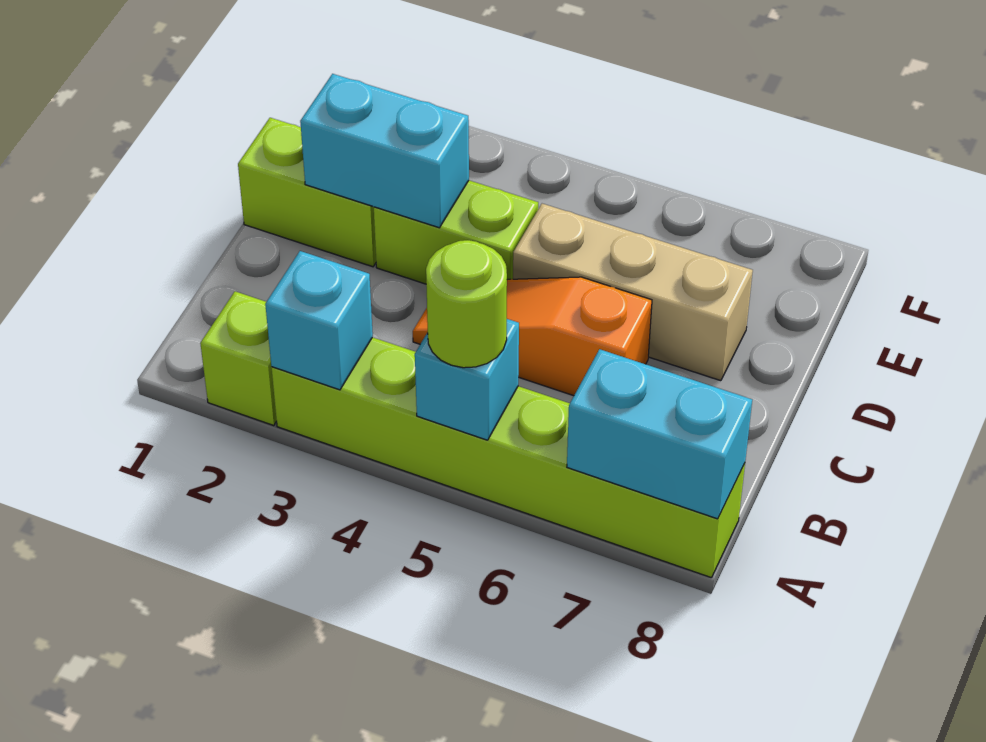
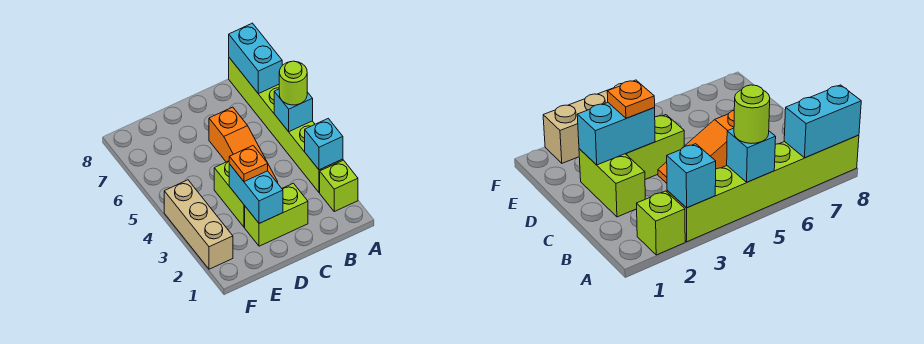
lime 1x2 brick [238,118,376,267] -> lime 1x2 brick turned to [245,183,308,246]
none -> orange 1x1 plate [229,146,268,182]
tan 1x3 brick [513,204,753,381] -> tan 1x3 brick moved to [164,180,233,269]

